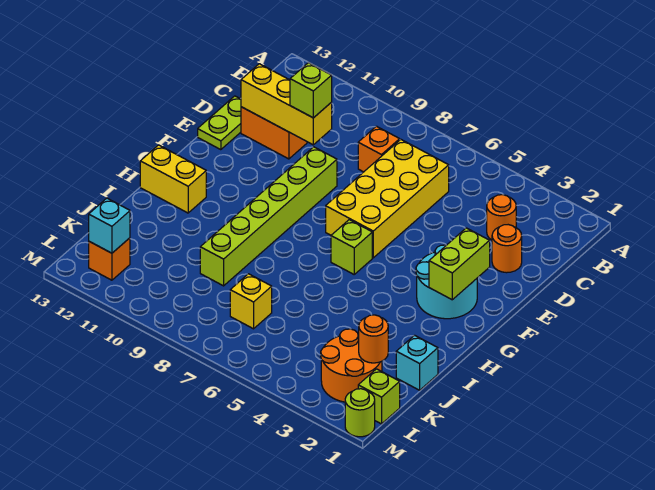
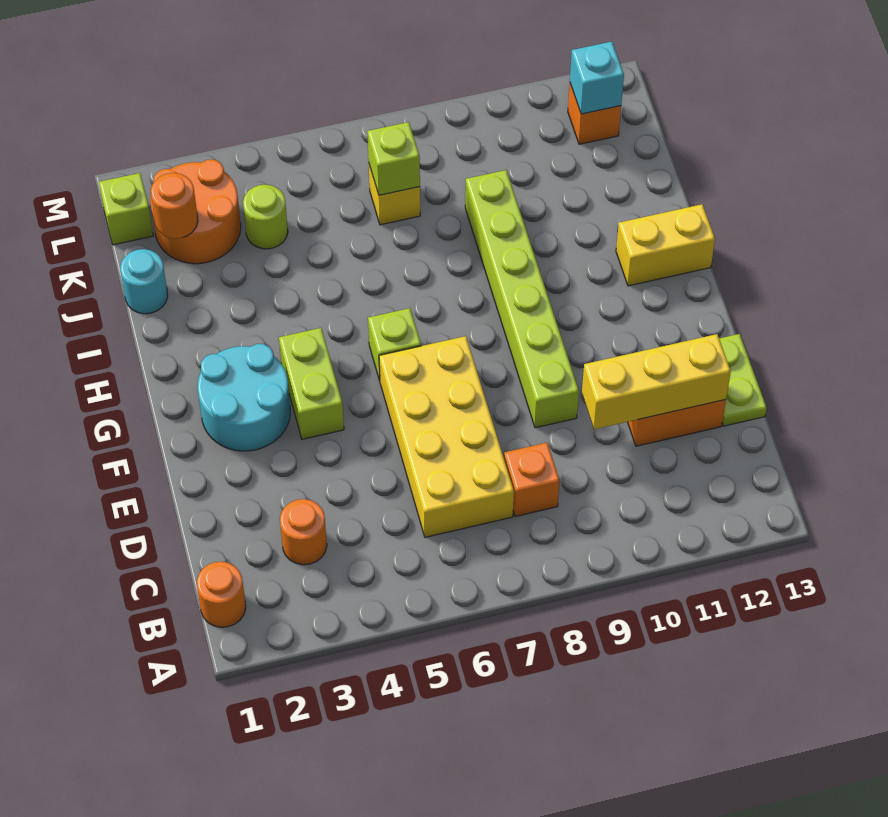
orange 1x1 round brick [492,225,522,273] -> orange 1x1 round brick moved to [197,562,246,627]
lime 1x1 brick [290,63,332,118] -> lime 1x1 brick moved to [367,122,420,195]
lime 1x2 brick [429,228,490,300] -> lime 1x2 brick moved to [279,328,344,439]
cyan 1x1 brick [396,335,438,390] -> cyan 1x1 round brick [120,249,168,314]
lime 1x1 round brick [345,389,375,437] -> lime 1x1 round brick moved to [243,185,288,249]

